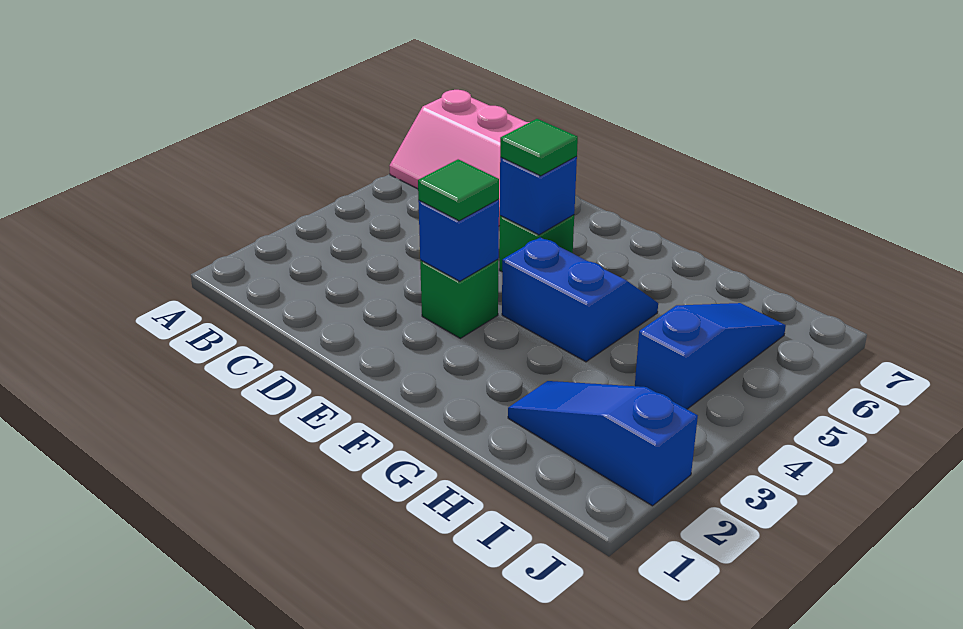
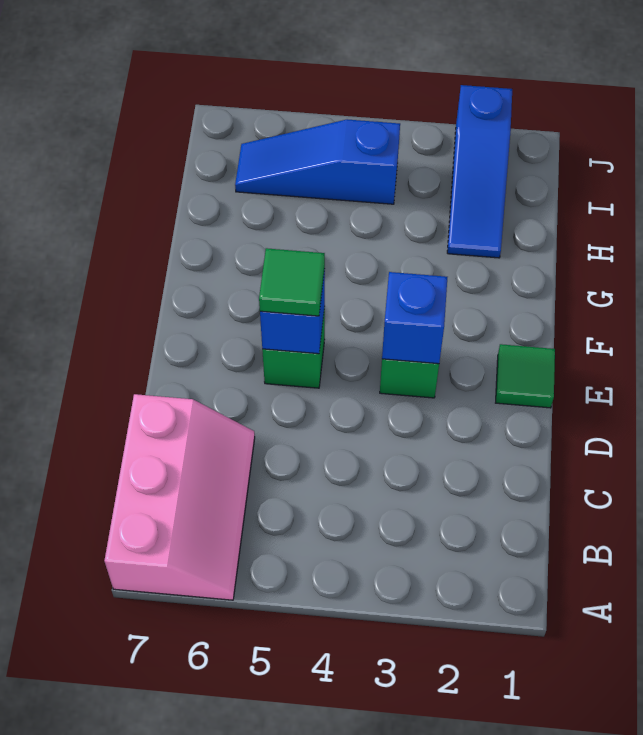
green 1x1 tile [418,159,499,221] -> green 1x1 tile moved to [496,344,555,408]
blue 2x2 slope [502,237,658,362] -> none

